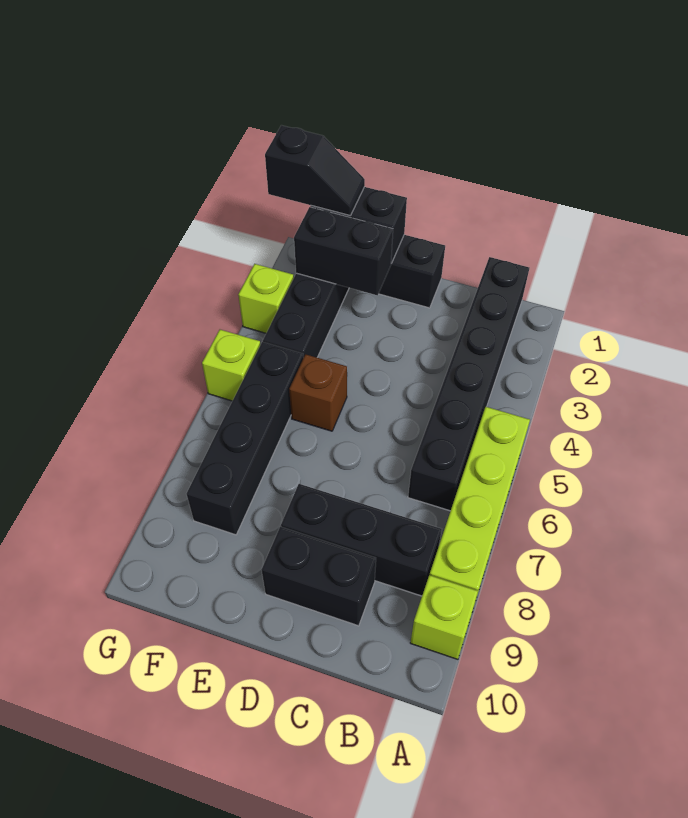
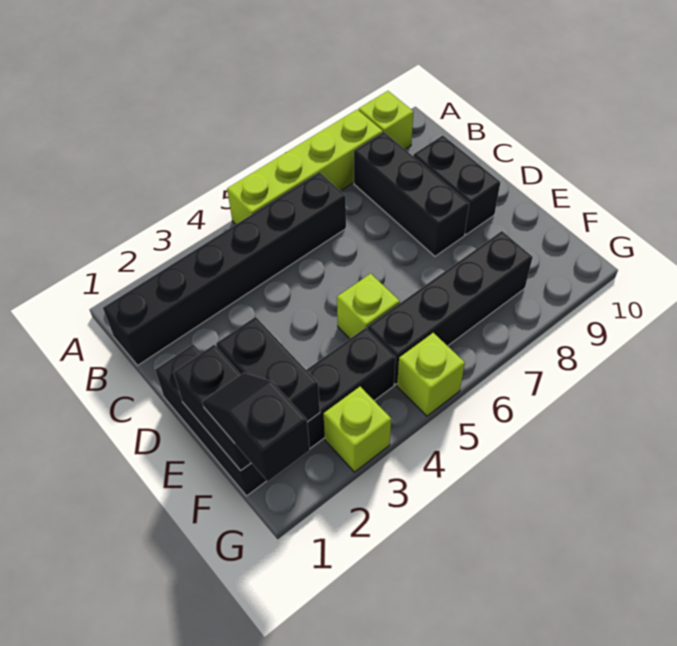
brown 1x1 brick [289,354,347,431] -> lime 1x1 brick [337,274,400,339]

